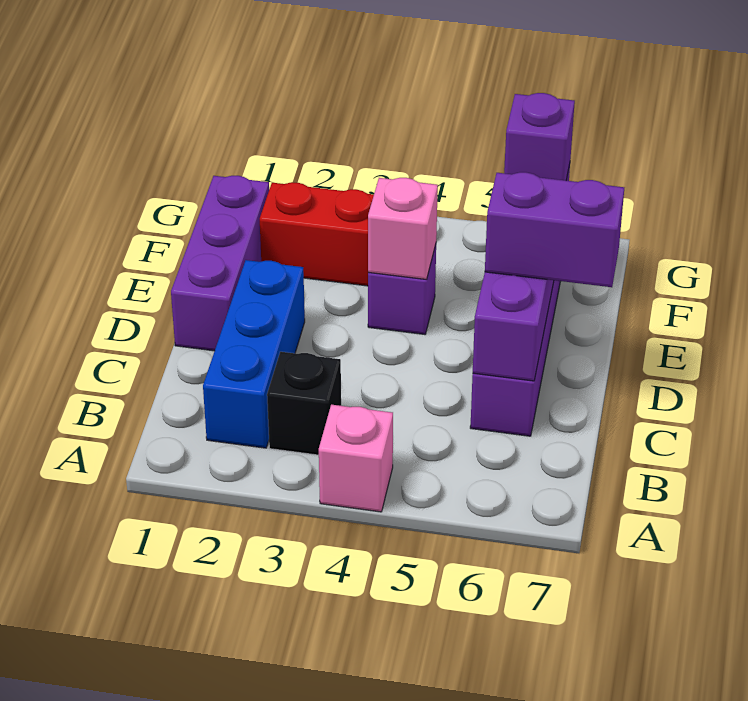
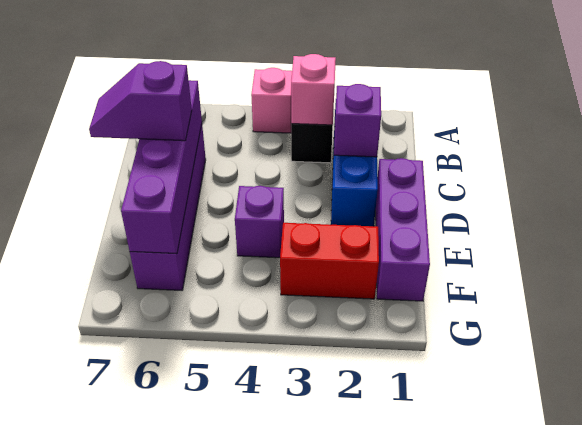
purple 1x2 brick [485,172,624,287] -> purple 1x2 slope [89,61,192,141]
pink 1x1 brick [368,178,438,280] -> pink 1x1 brick moved to [291,54,336,125]
purple 1x1 brick [504,93,575,181] -> purple 1x1 brick moved to [334,84,381,157]

